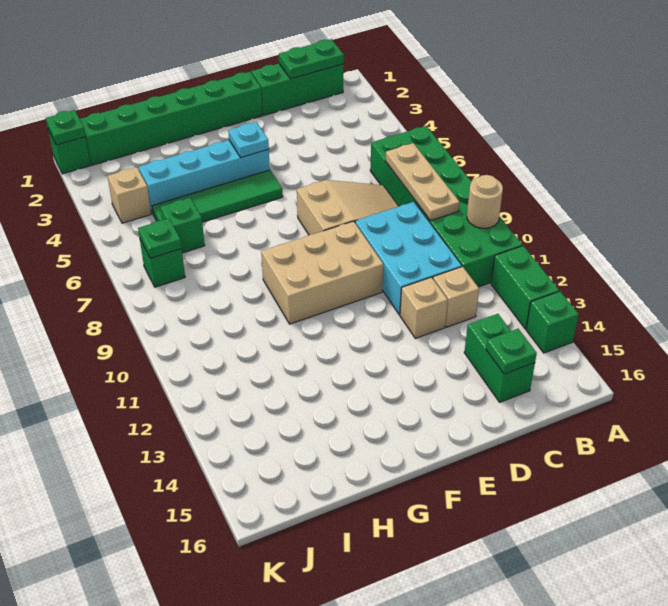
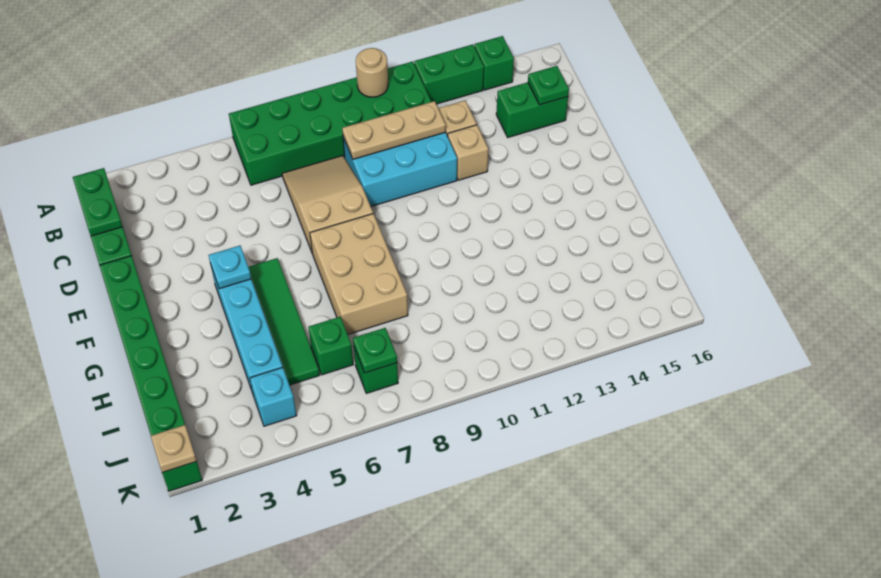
tan 1x3 plate [386,143,460,221] -> tan 1x3 plate moved to [342,101,446,159]
tan 2x3 brick [261,221,383,324] -> tan 2x3 brick moved to [310,214,408,334]
tan 1x1 brick [107,167,151,223] -> cyan 1x1 brick [250,367,297,426]
green 1x1 plate [46,110,85,145] -> tan 1x1 plate [151,425,197,473]

